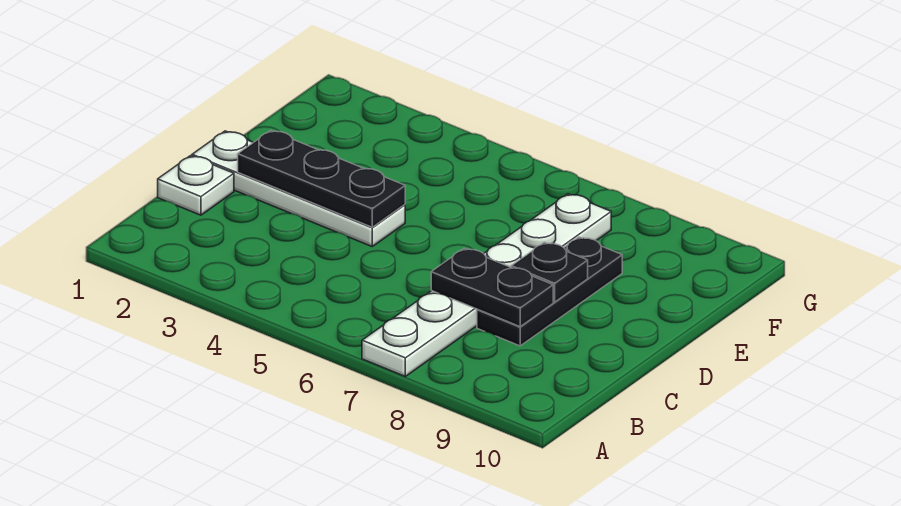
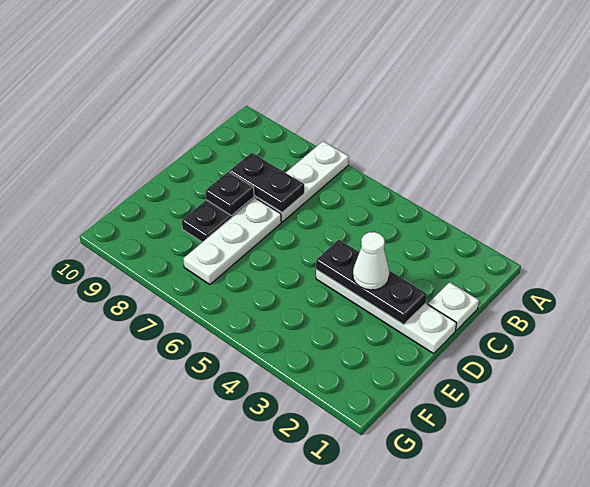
none -> white 1x1 cone [353,232,389,290]

